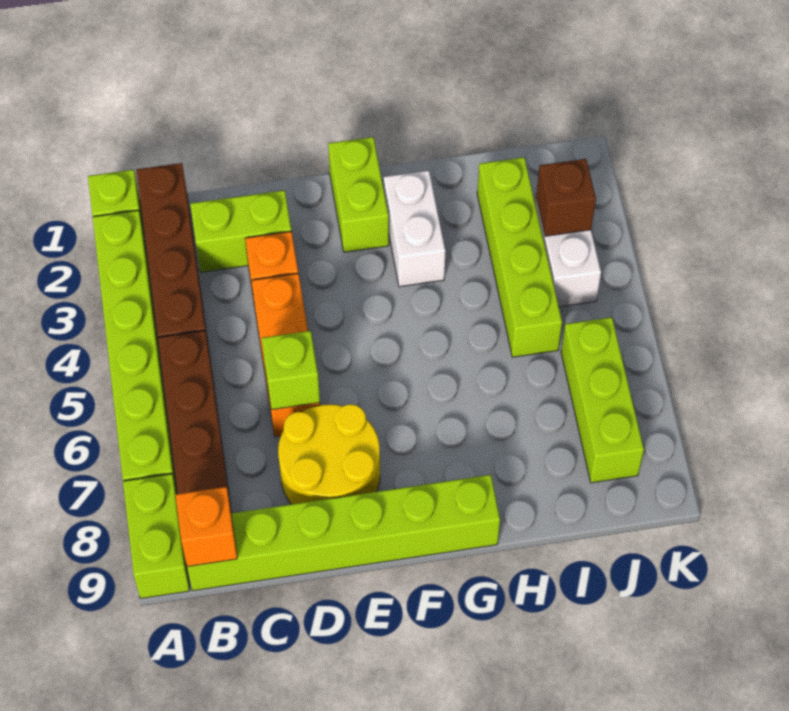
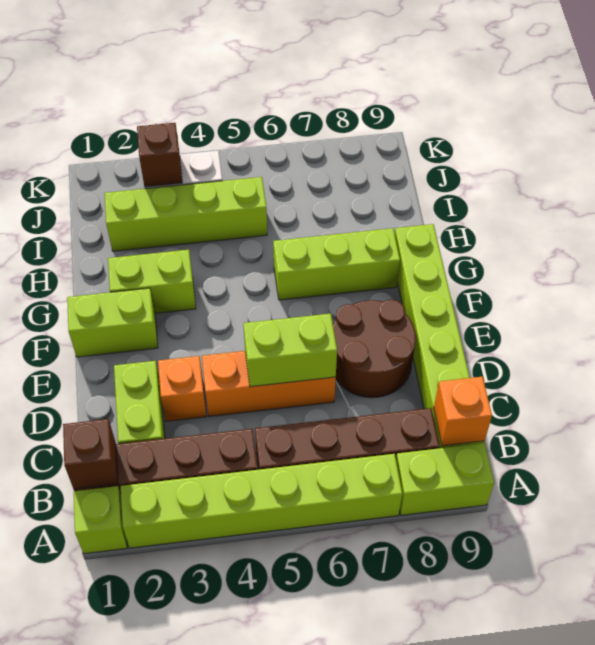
none -> brown 1x1 brick [63,419,118,489]
lime 1x1 brick [262,331,320,410] -> lime 1x2 brick [243,314,337,387]
yellow 2x2 round brick [278,404,380,504] -> brown 2x2 round brick [333,300,416,398]
white 1x2 brick [384,170,445,287] -> lime 1x2 brick [108,250,196,313]
lime 1x3 brick [561,317,644,483] -> lime 1x3 brick moved to [273,228,400,300]

